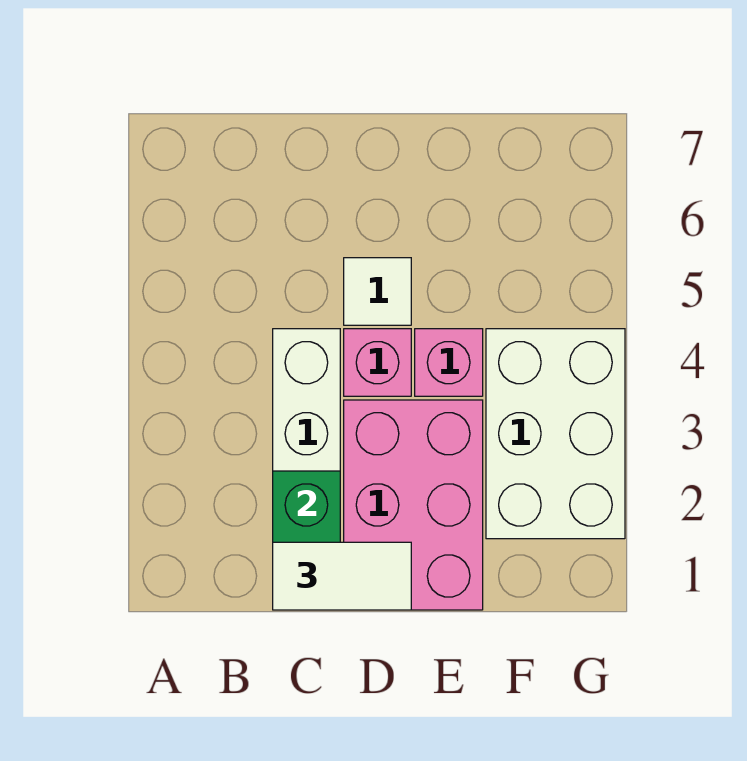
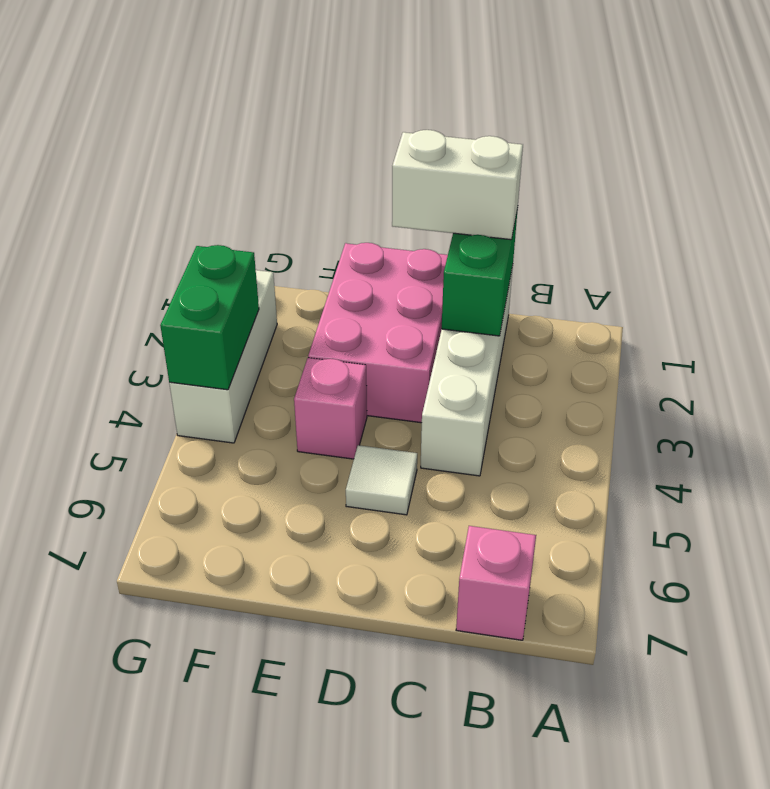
white 1x2 tile [273,542,411,610] -> white 1x2 brick [392,130,523,240]
pink 1x1 brick [344,329,411,396] -> pink 1x1 brick moved to [456,526,536,640]
white 2x3 brick [486,329,625,539] -> white 1x3 brick [169,270,277,443]
none -> green 1x2 brick [160,245,259,390]

